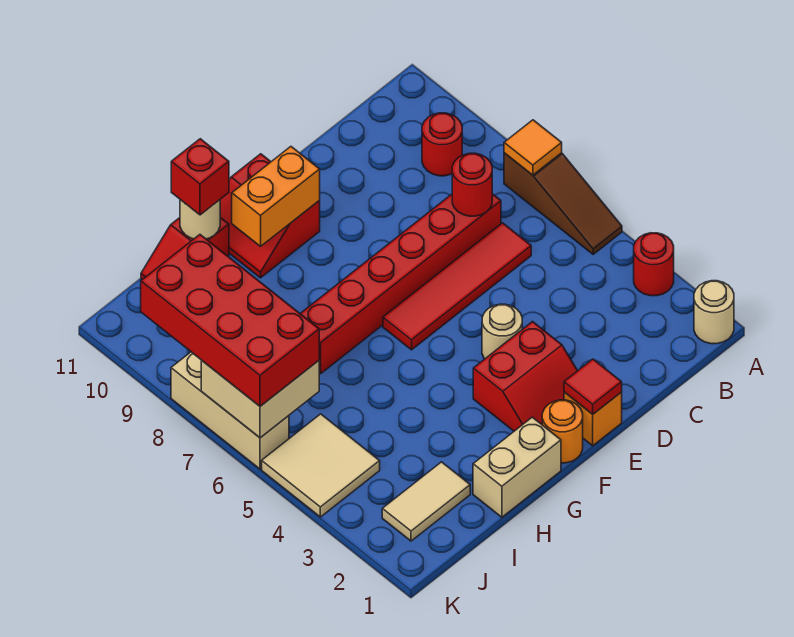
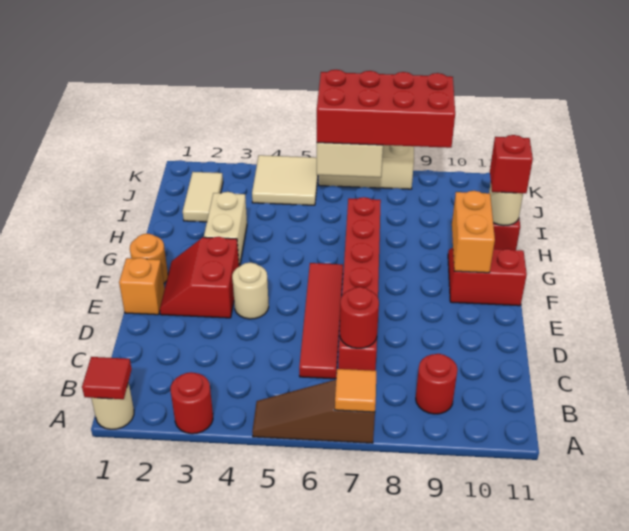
red 1x1 tile [564,359,622,414] -> red 1x1 tile moved to [82,357,132,399]
tan 1x2 brick [473,417,561,517] -> tan 1x2 brick moved to [204,192,247,266]

